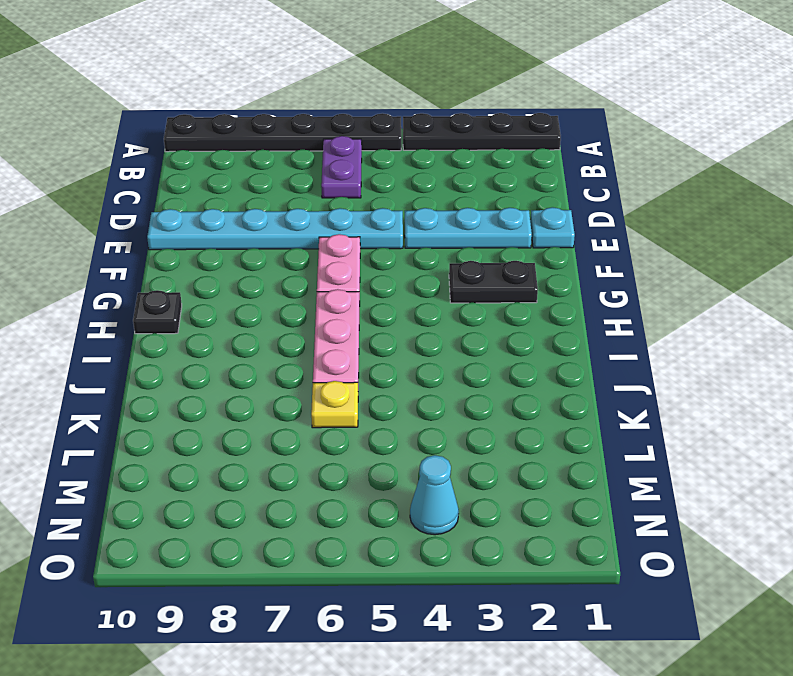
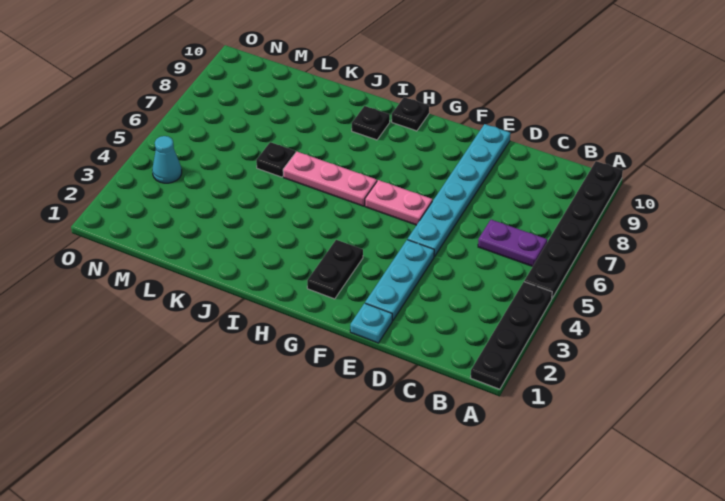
none -> black 1x1 plate [352,106,390,140]
yellow 1x1 plate [311,381,358,428] -> black 1x1 plate [256,142,296,177]

